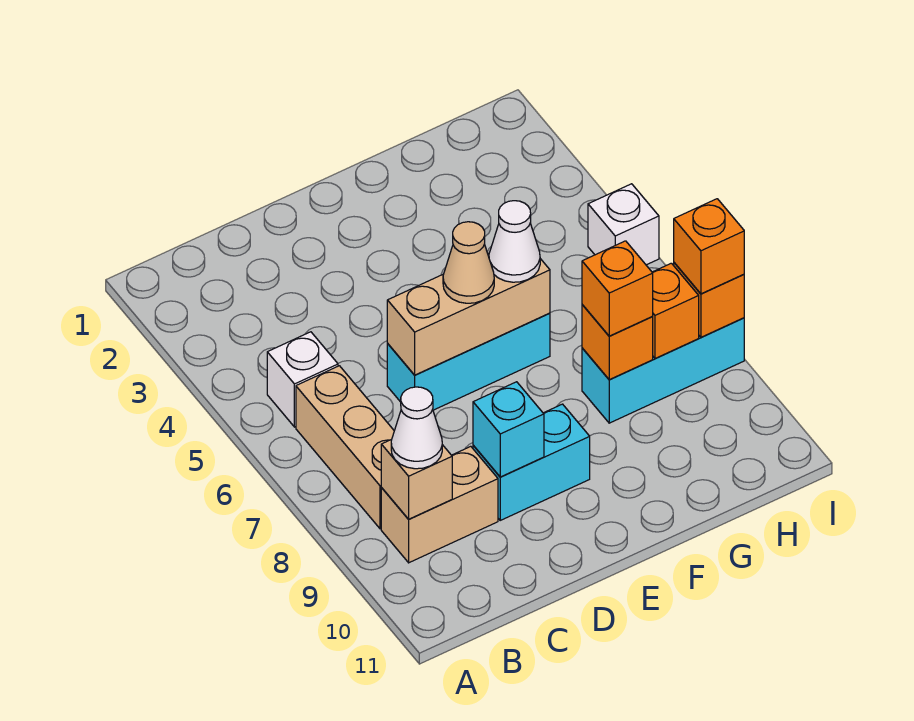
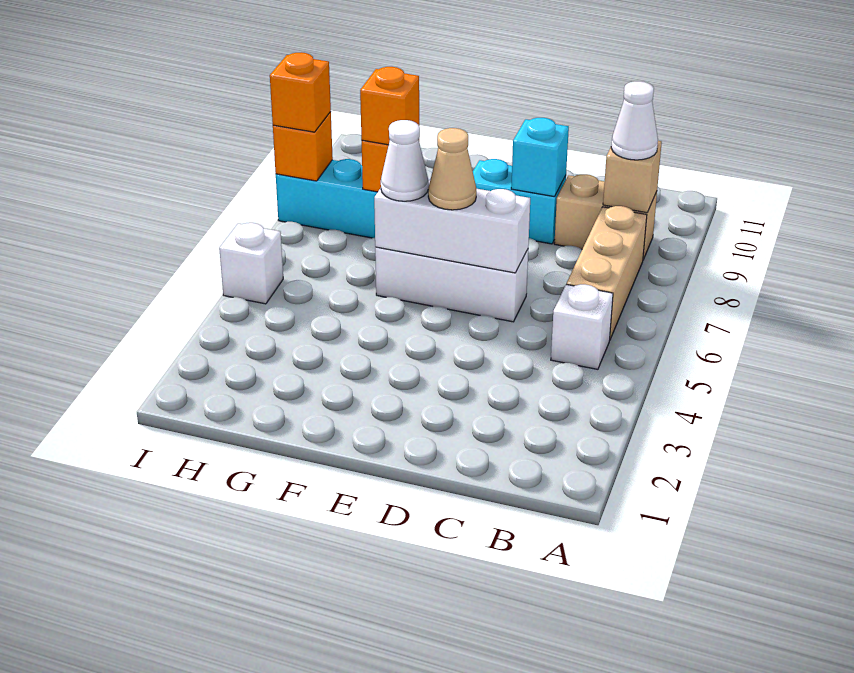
cyan 1x3 brick [387,313,550,410] -> white 1x3 brick [375,247,528,322]
tan 1x3 brick [387,253,550,375] -> white 1x3 brick [374,180,530,273]
orange 1x1 brick [652,263,699,358] -> none

